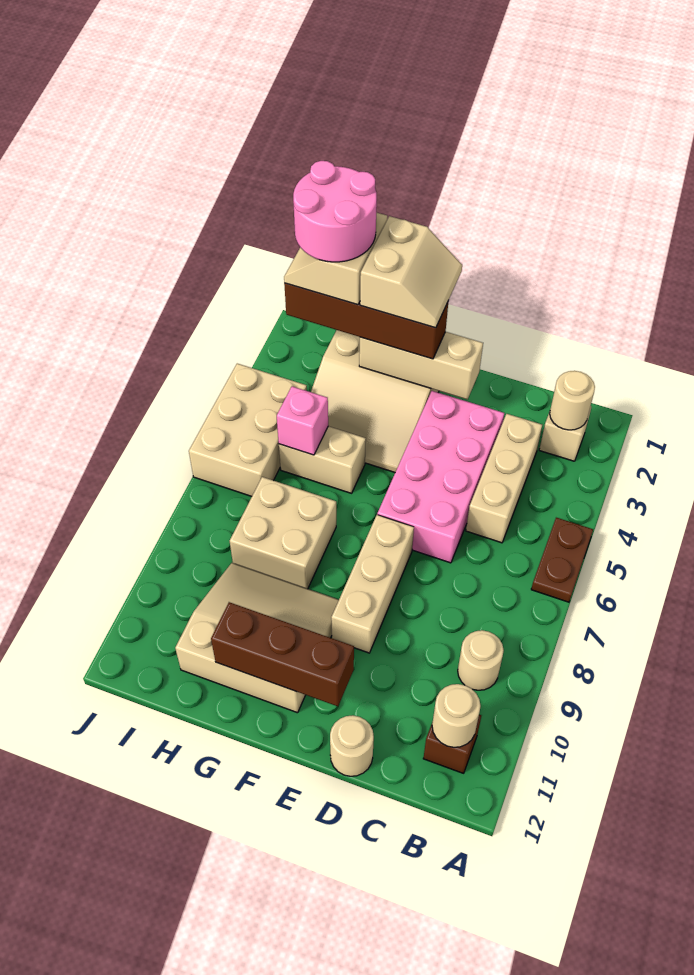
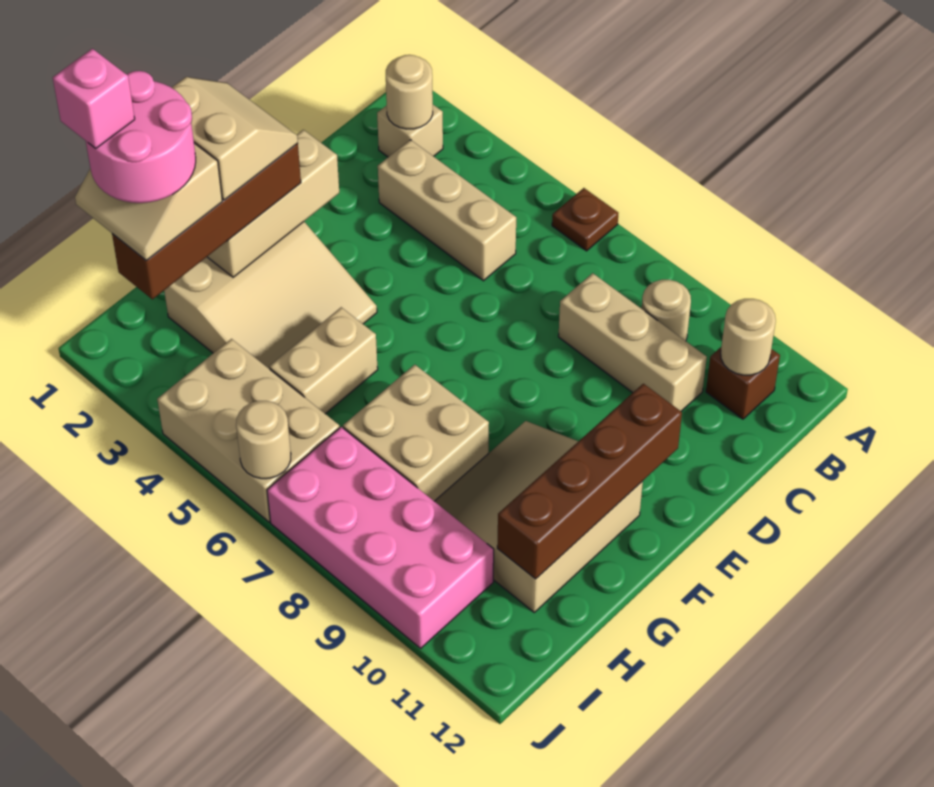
brown 1x2 plate [531,518,593,602] -> brown 1x1 plate [552,188,618,251]
pink 2x4 brick [377,391,504,563] -> pink 2x4 brick moved to [267,427,494,648]
tan 1x1 round brick [330,715,374,776] -> tan 1x1 round brick moved to [236,401,291,479]
tan 1x3 brick [331,515,414,653] -> tan 1x3 brick moved to [558,273,707,411]
brown 1x3 brick [211,602,354,706] -> brown 1x4 brick [497,384,682,579]
pink 1x1 brick [277,386,328,455] -> pink 1x1 brick moved to [53,49,135,148]

